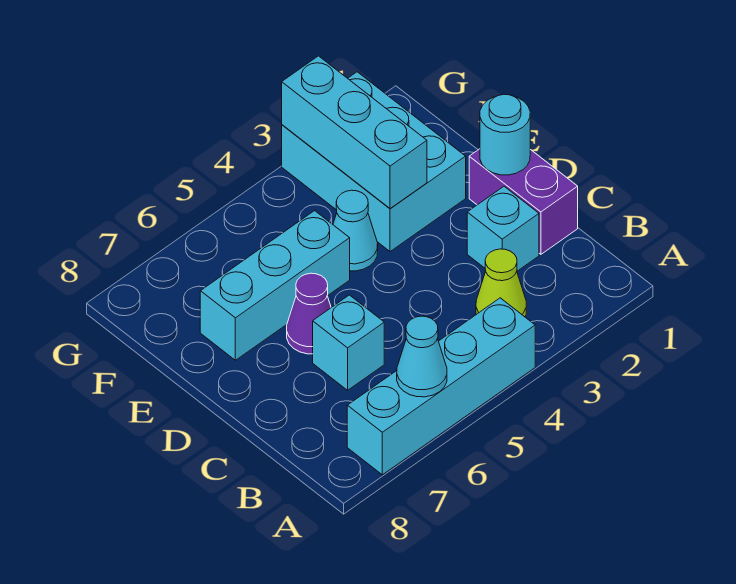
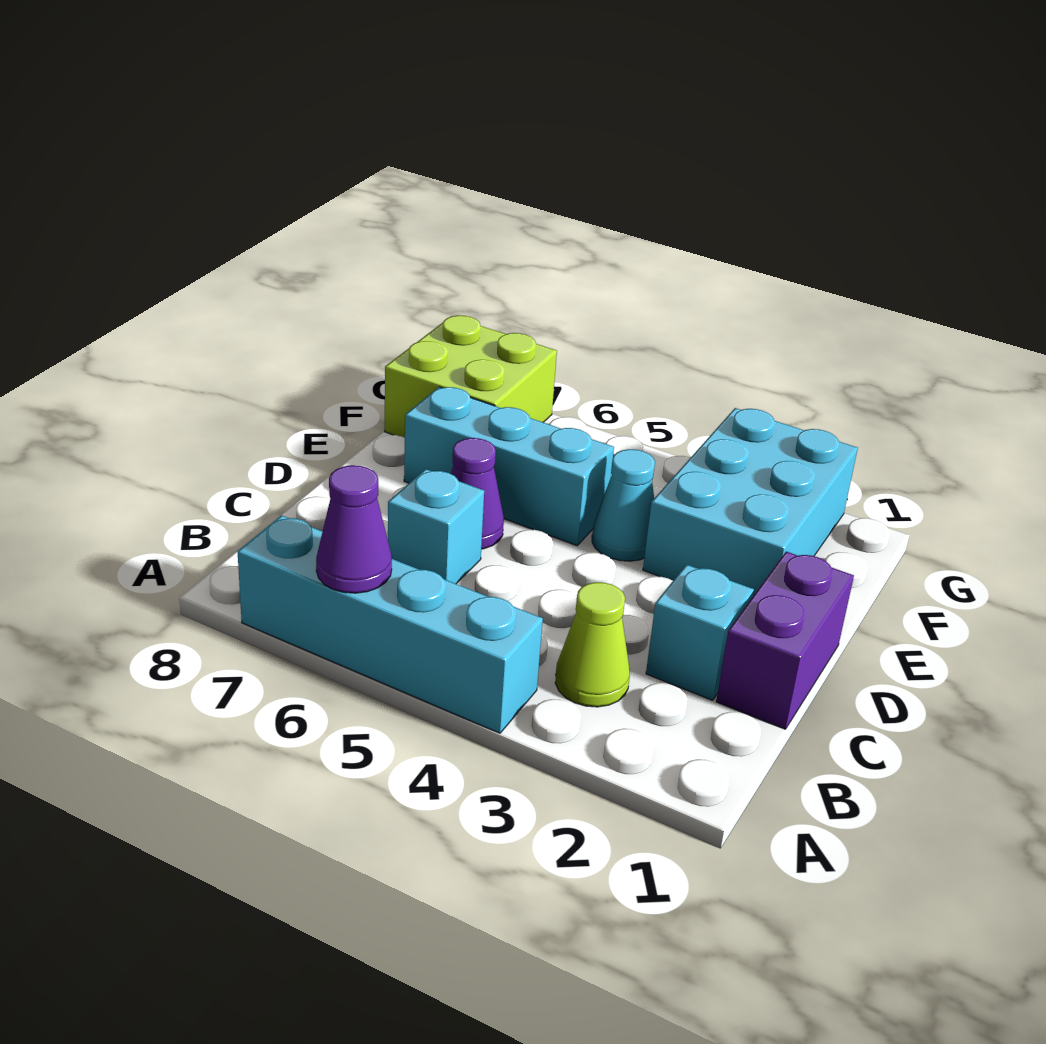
cyan 1x1 cone [397,316,447,397] -> purple 1x1 cone [316,465,392,593]
cyan 1x1 round brick [480,94,530,175] -> none
cyan 1x3 brick [282,56,427,209] -> none
none -> lime 2x2 brick [385,315,557,438]

